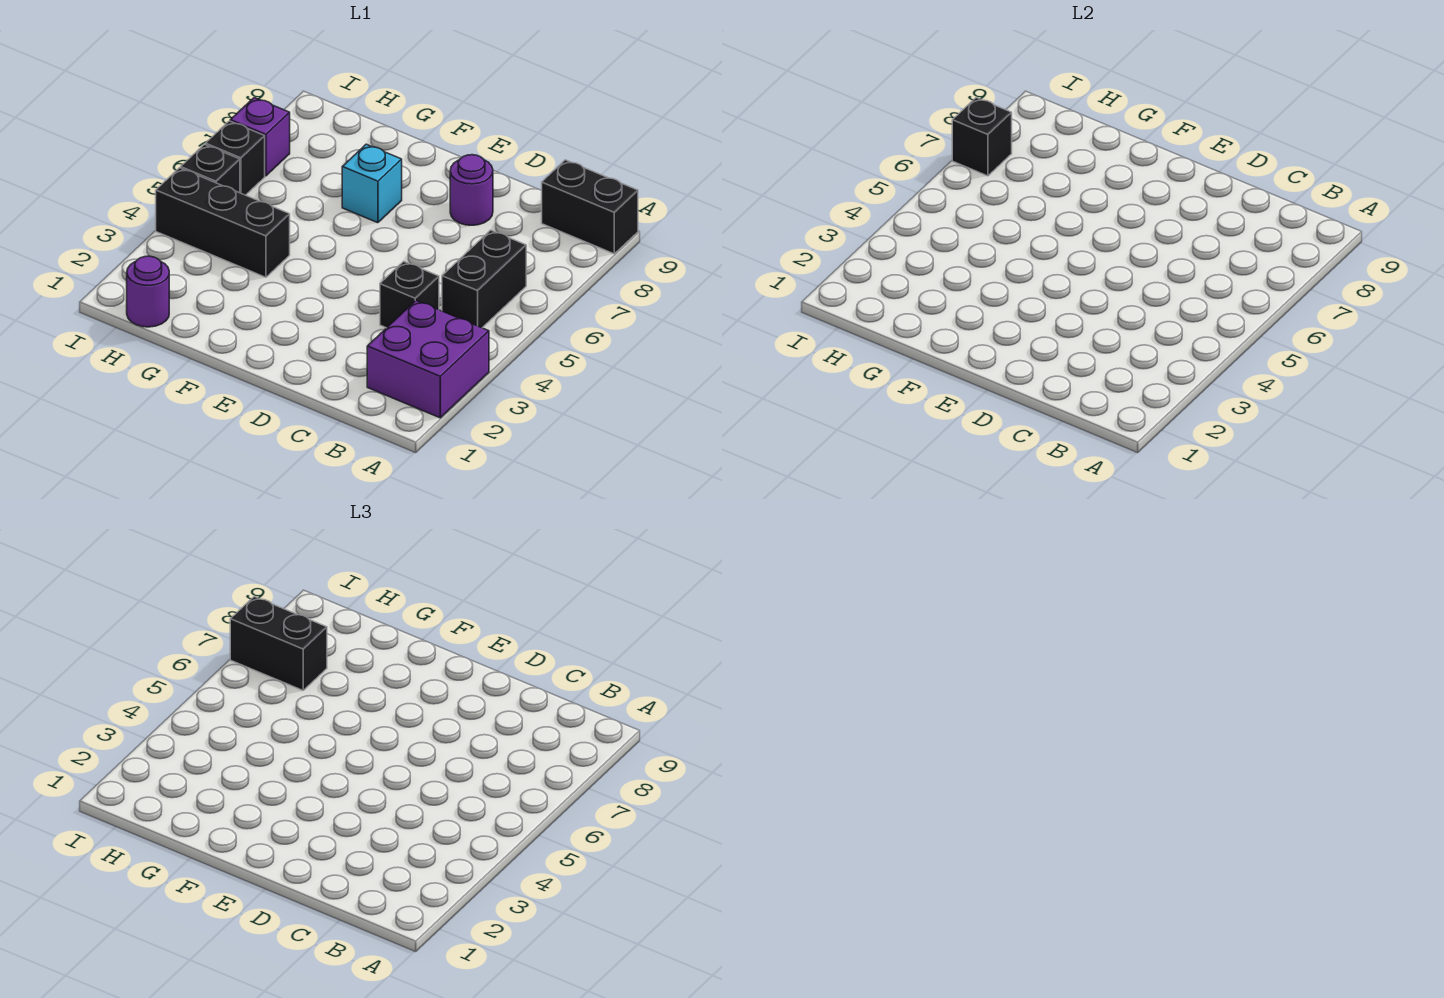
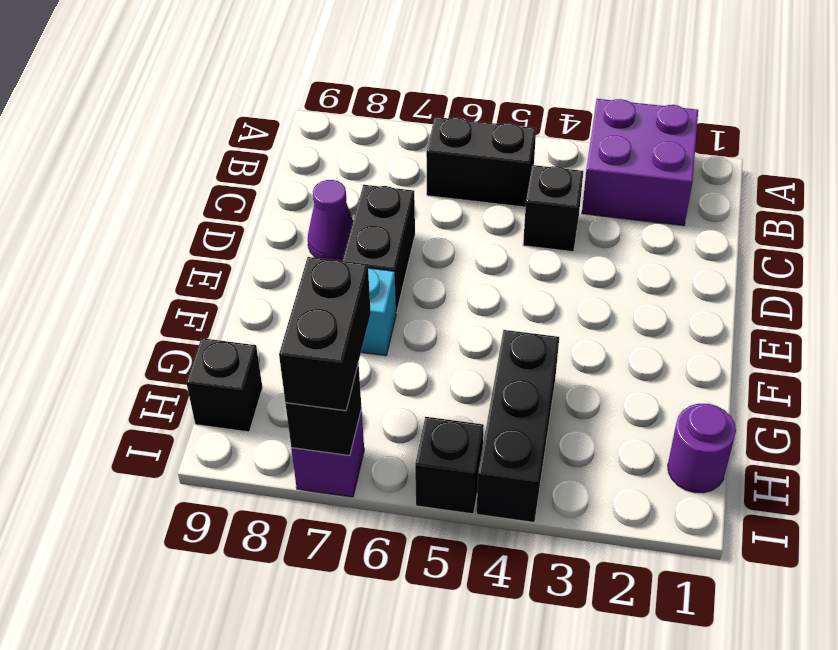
black 1x2 brick [542,160,638,254] -> black 1x2 brick moved to [343,185,415,313]
purple 1x1 round brick [450,155,493,225] -> purple 1x1 cone [308,180,353,261]
black 1x1 brick [206,121,265,195] -> black 1x1 brick moved to [186,338,263,432]

